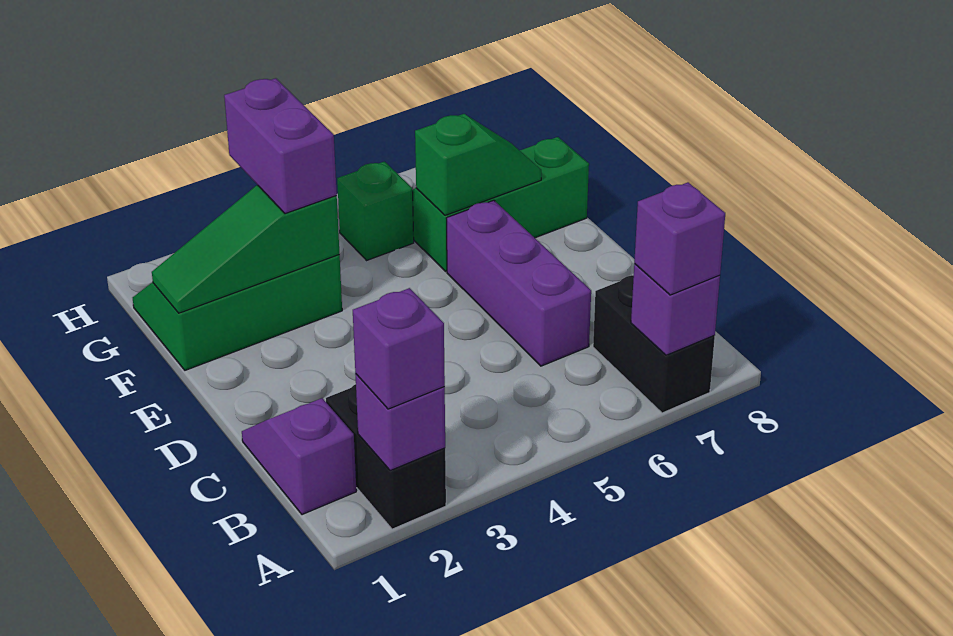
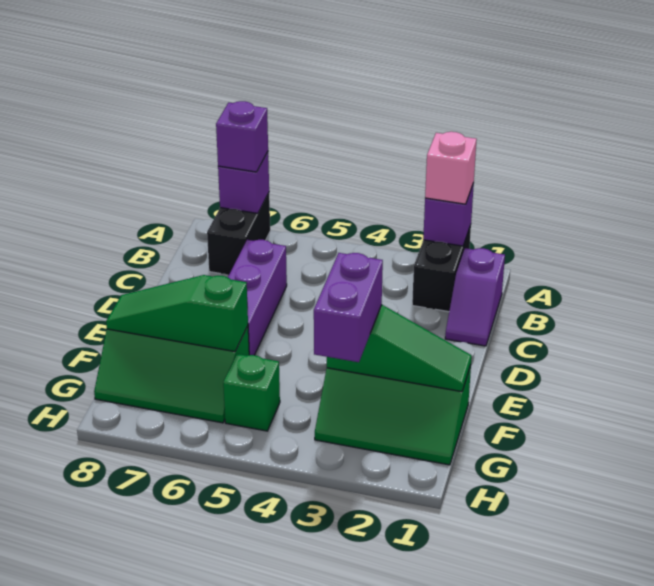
purple 1x1 brick [353,288,445,409] -> pink 1x1 brick [425,132,477,204]
green 1x2 slope [415,114,541,215] -> green 1x3 slope [106,275,248,352]

